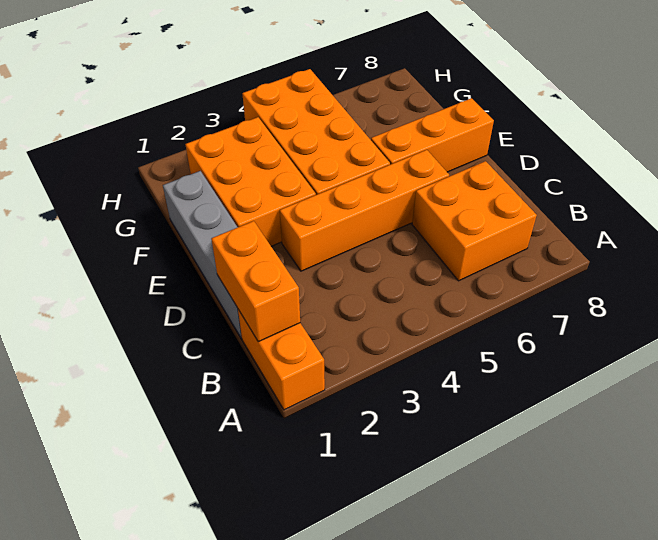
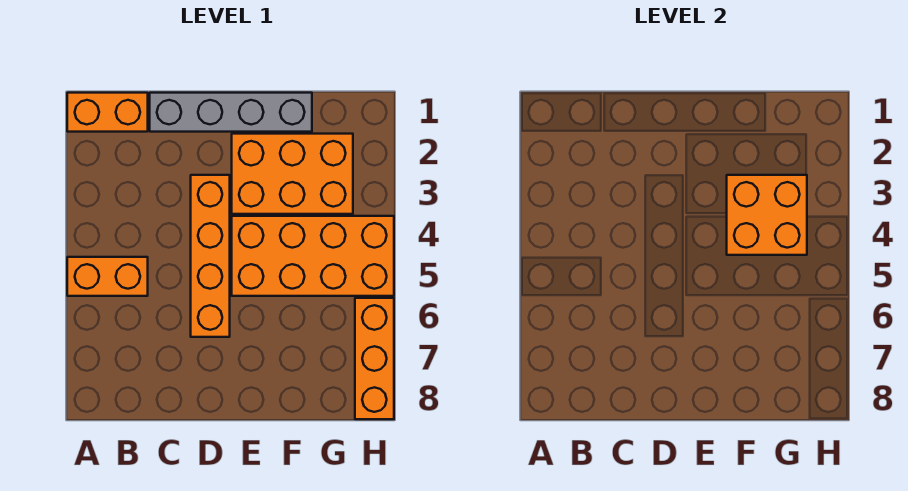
orange 1x2 brick [211,221,300,342] -> orange 1x2 brick moved to [67,257,148,296]
orange 2x2 brick [412,161,537,281] -> orange 2x2 brick moved to [727,175,807,255]
orange 1x3 brick [371,98,494,172] -> orange 1x3 brick moved to [355,298,394,419]

